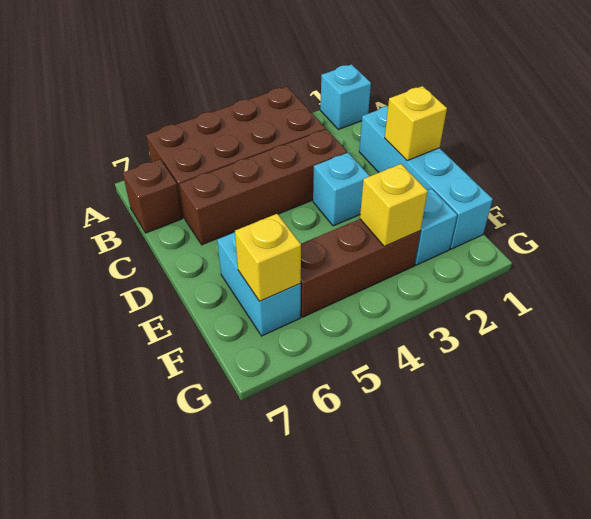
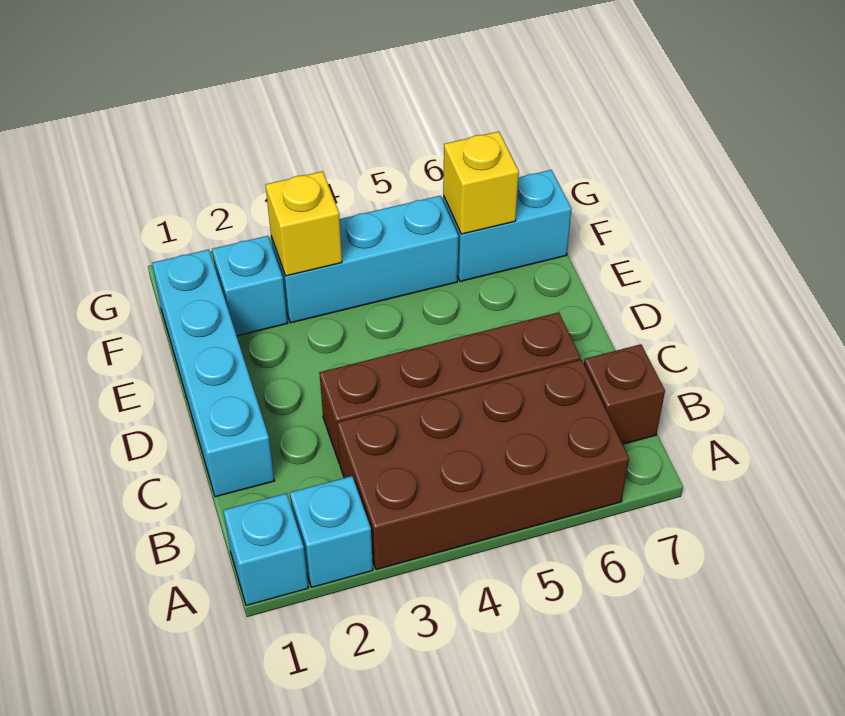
yellow 1x1 brick [385,86,447,161] -> none
cyan 1x1 brick [313,153,369,226] -> cyan 1x1 brick moved to [290,476,373,587]
cyan 1x2 brick [217,232,301,336] -> cyan 1x2 brick turned to [443,170,572,281]
brown 1x3 brick [300,219,420,317] -> cyan 1x3 brick [271,196,458,323]

